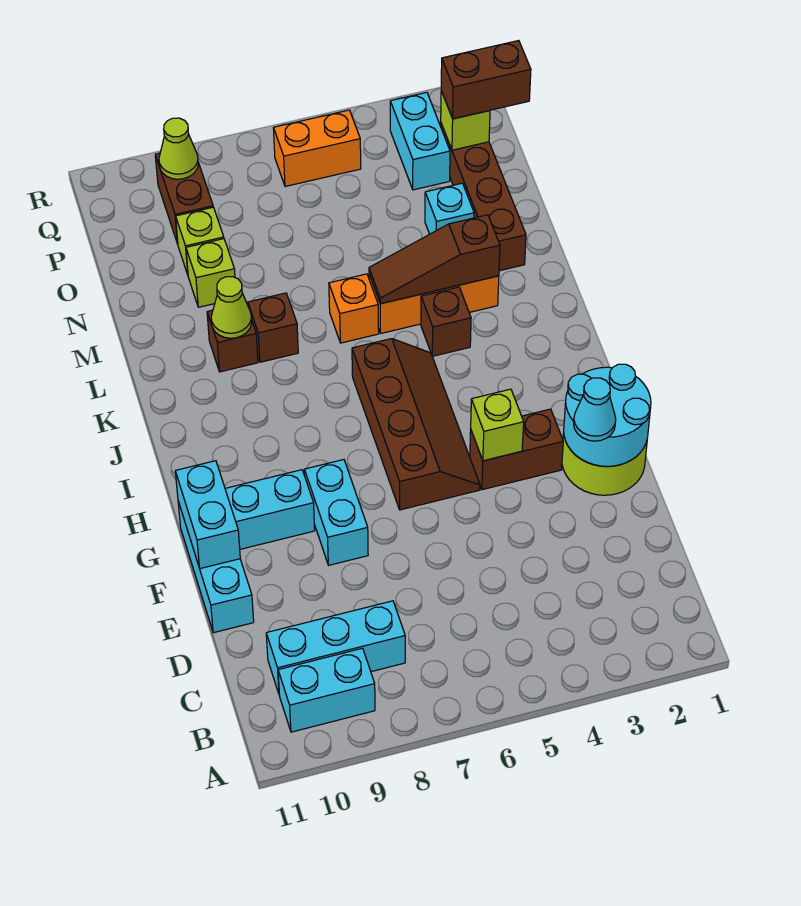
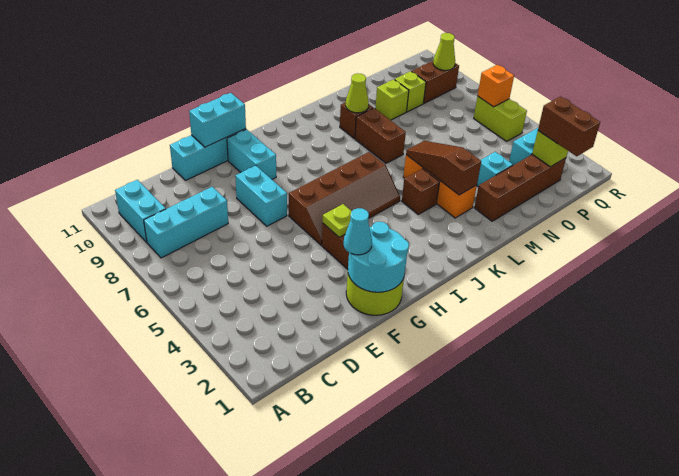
cyan 1x3 brick [266,601,405,693] -> cyan 1x3 brick turned to [144,187,228,258]
cyan 1x2 brick [304,460,368,565] -> cyan 1x2 brick turned to [236,166,287,226]
lime 1x1 brick [471,389,524,461] -> lime 1x1 plate [323,204,352,237]
orange 1x1 brick [329,274,379,343] -> orange 1x1 brick moved to [478,65,514,107]
brown 1x1 brick [248,293,298,362] -> brown 1x2 brick [355,108,406,163]
orange 1x2 brick [273,110,361,186] -> lime 1x2 brick [474,96,527,141]

